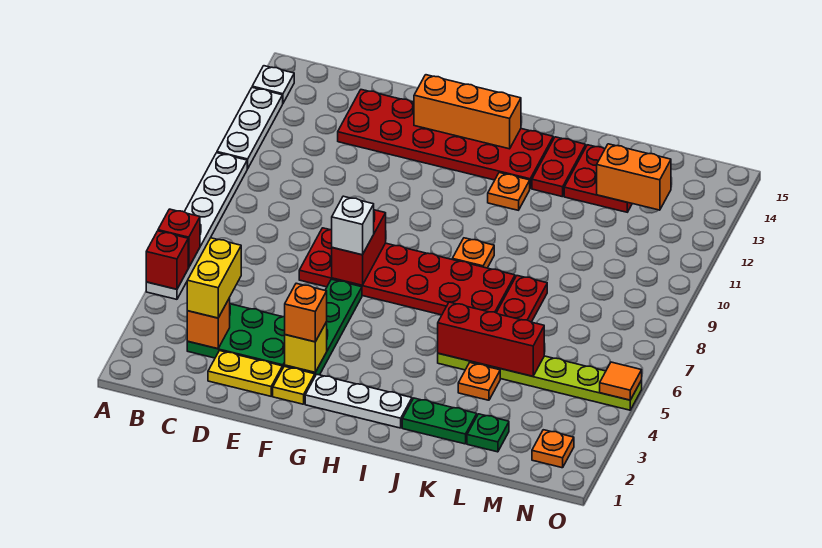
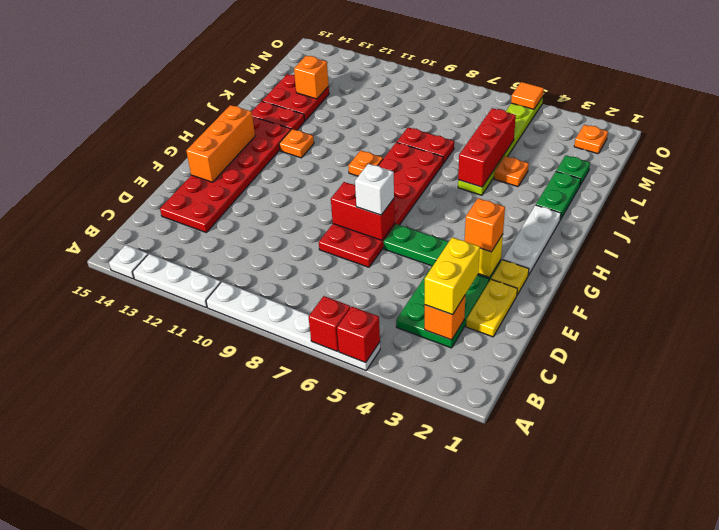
yellow 1x2 brick [187,238,241,318] -> yellow 1x2 brick turned to [425,237,480,315]
orange 1x2 brick [597,144,671,210] -> orange 1x1 brick [294,56,329,99]

